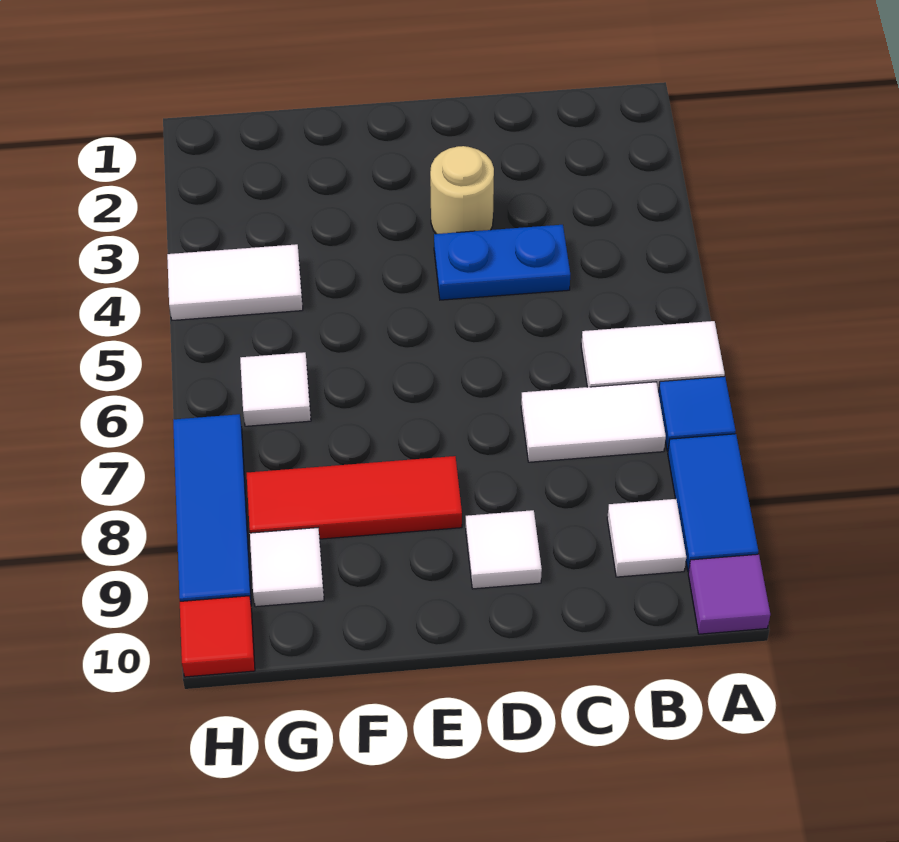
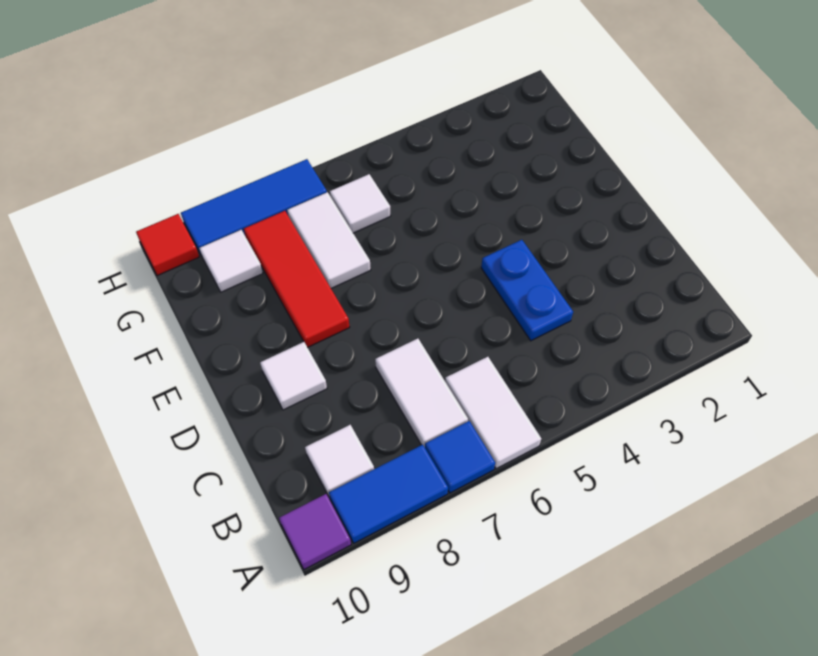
tan 1x1 round brick [430,146,494,234] -> none
white 1x2 tile [167,244,303,320] -> white 1x2 tile moved to [287,192,371,288]

